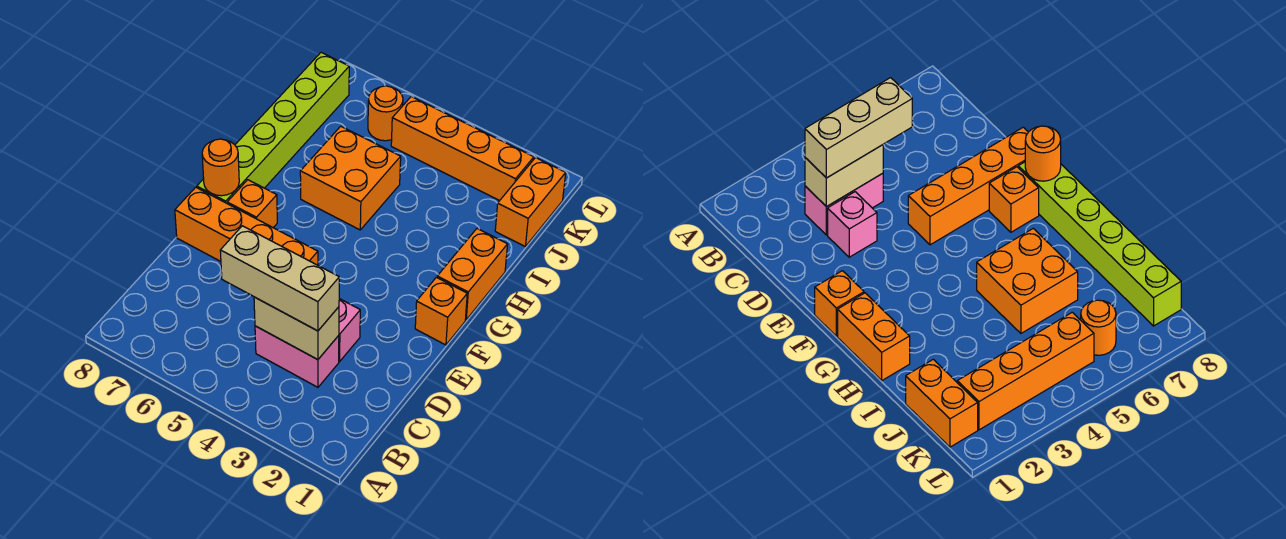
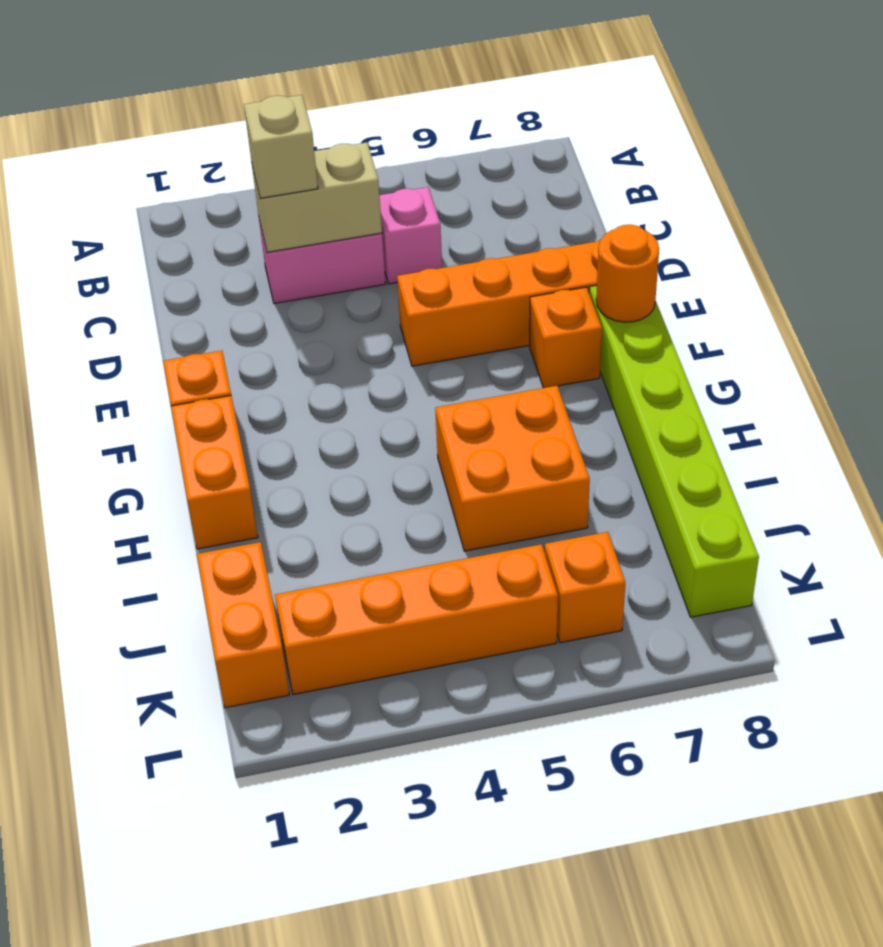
tan 1x3 brick [220,226,339,331] -> tan 1x1 brick [244,95,318,198]
pink 1x1 brick [339,299,360,362] -> pink 1x1 brick moved to [379,187,442,284]
orange 1x1 round brick [368,86,403,141] -> orange 1x1 brick [545,532,625,643]

